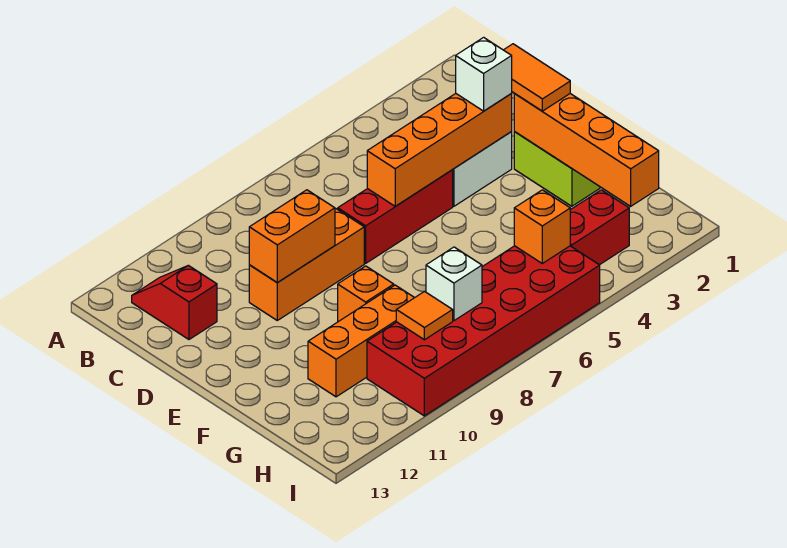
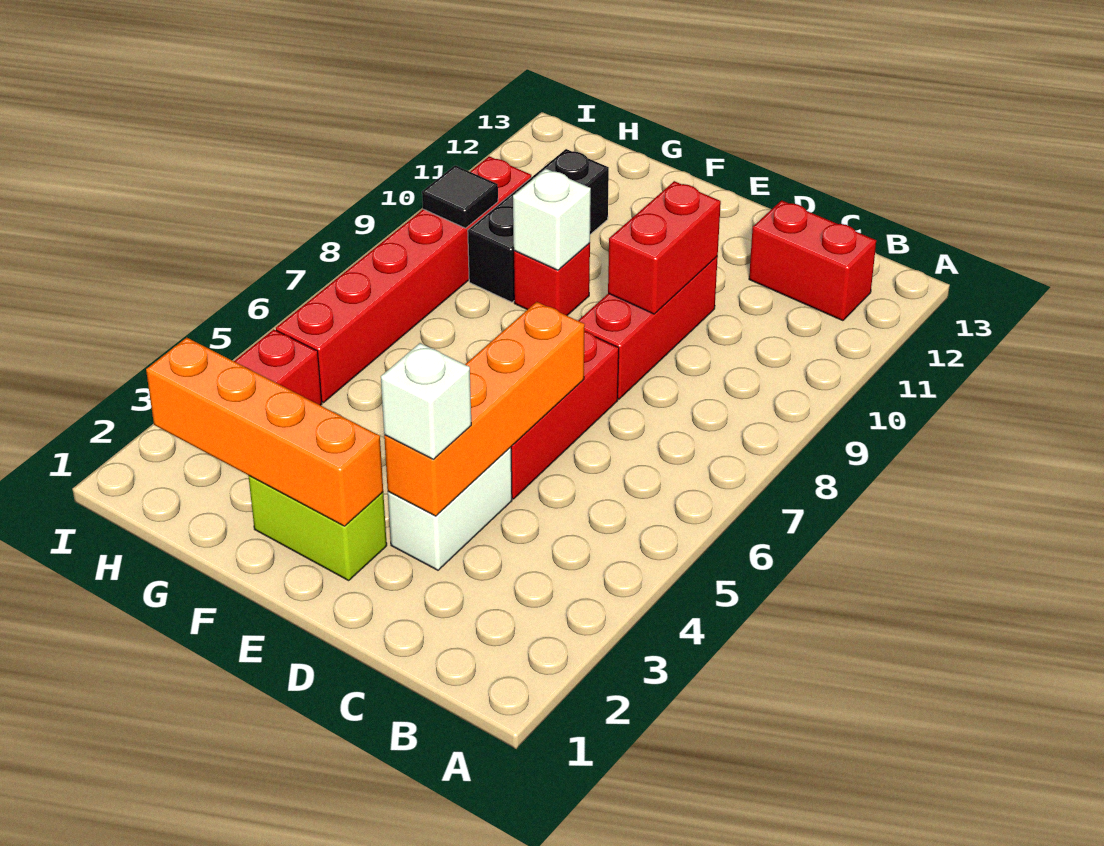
red 1x2 slope [132,265,217,339] -> red 1x2 brick [749,200,876,321]
orange 1x2 tile [504,44,570,111] -> none
orange 1x3 brick [249,209,364,320] -> red 1x3 brick [578,256,718,399]
orange 1x2 brick [249,190,335,283] -> red 1x2 brick [608,181,721,314]
orange 1x1 brick [338,266,394,322] -> red 1x1 brick [514,243,590,315]
orange 1x3 brick [308,285,414,397] -> black 1x3 brick [468,149,609,302]
red 2x6 brick [367,246,600,416] -> red 1x6 brick [276,156,531,402]
orange 1x1 brick [514,190,570,263] -> none
white 1x1 brick [426,247,482,321] -> white 1x1 brick moved to [513,169,591,270]
orange 1x1 tile [396,291,453,340] -> black 1x1 tile [422,165,498,228]

